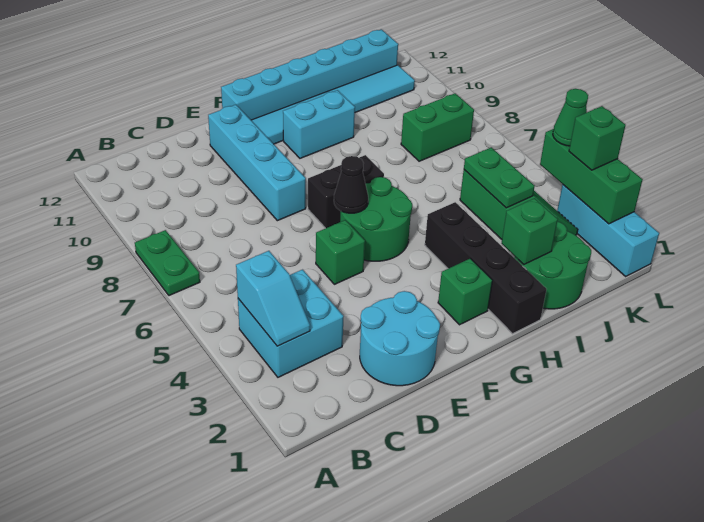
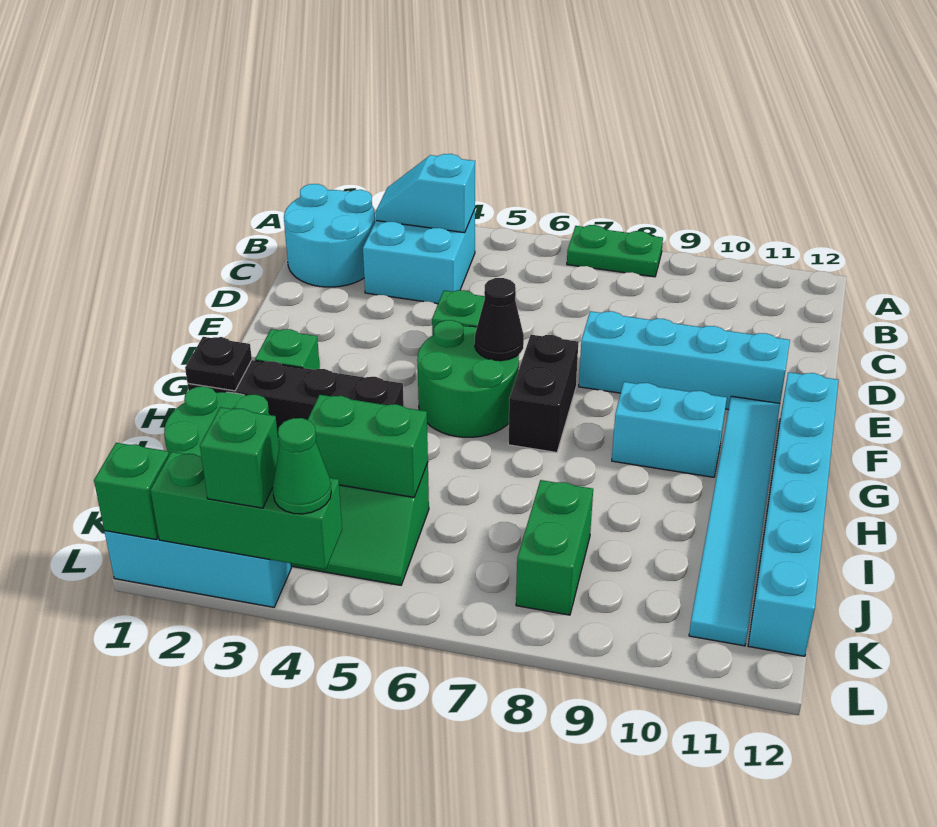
cyan 2x2 round brick [360,291,440,386] -> cyan 2x2 round brick moved to [284,184,375,287]
cyan 1x2 brick [283,90,355,158] -> cyan 1x2 brick turned to [612,382,727,477]
none -> black 1x1 plate [185,337,252,391]
green 1x1 brick [501,198,558,264] -> green 1x1 brick moved to [94,443,169,540]
green 1x2 plate [464,147,534,208] -> green 1x2 brick [308,395,428,497]

